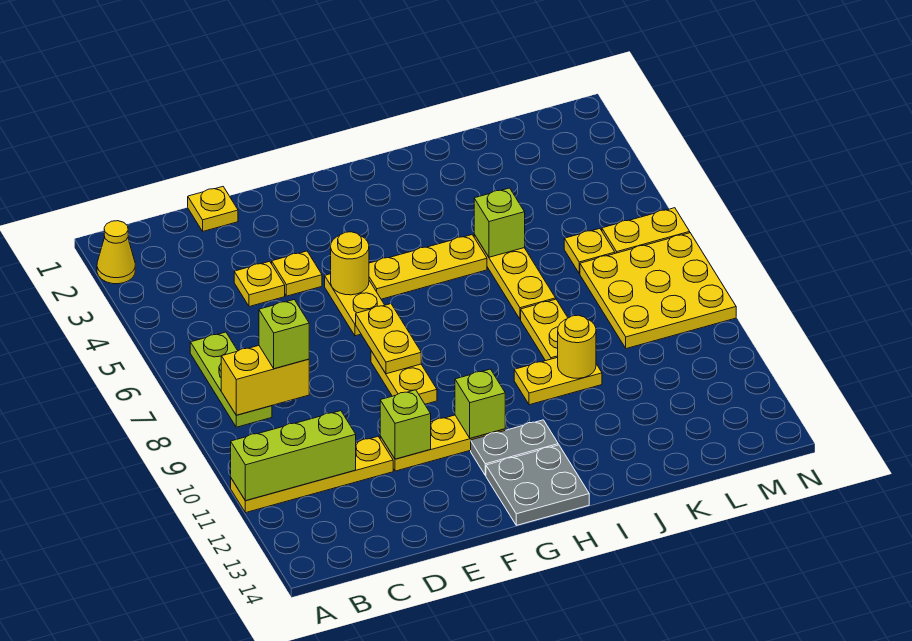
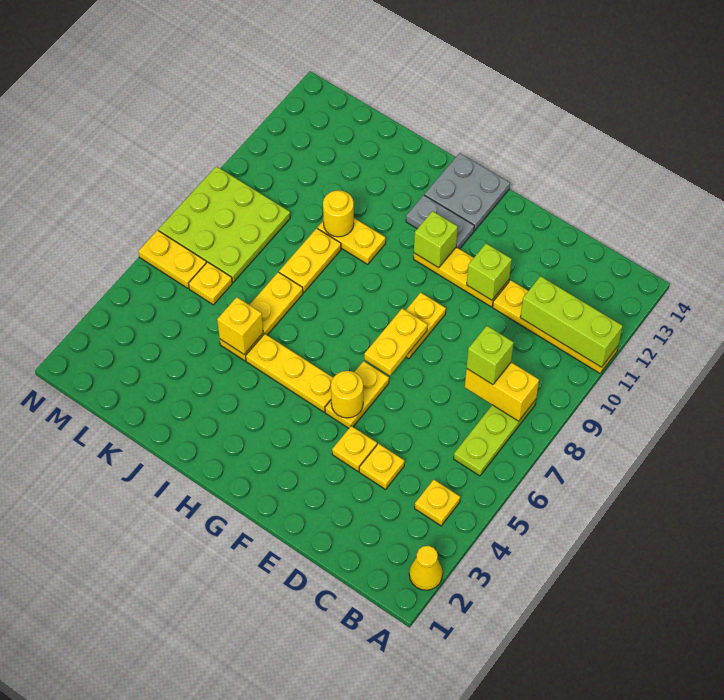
yellow 1x1 plate [188,187,238,231] -> yellow 1x1 plate moved to [415,480,460,526]
lime 1x1 brick [474,188,525,257] -> yellow 1x1 brick [217,297,263,354]
yellow 3x3 plate [580,233,736,349] -> lime 3x3 plate [158,166,290,282]

